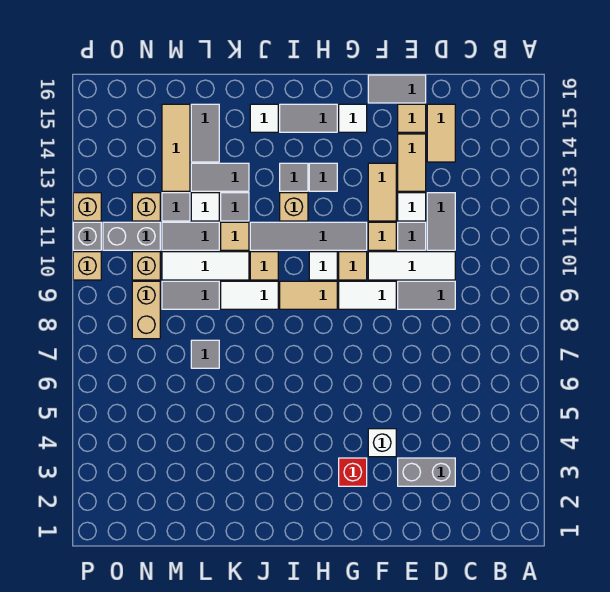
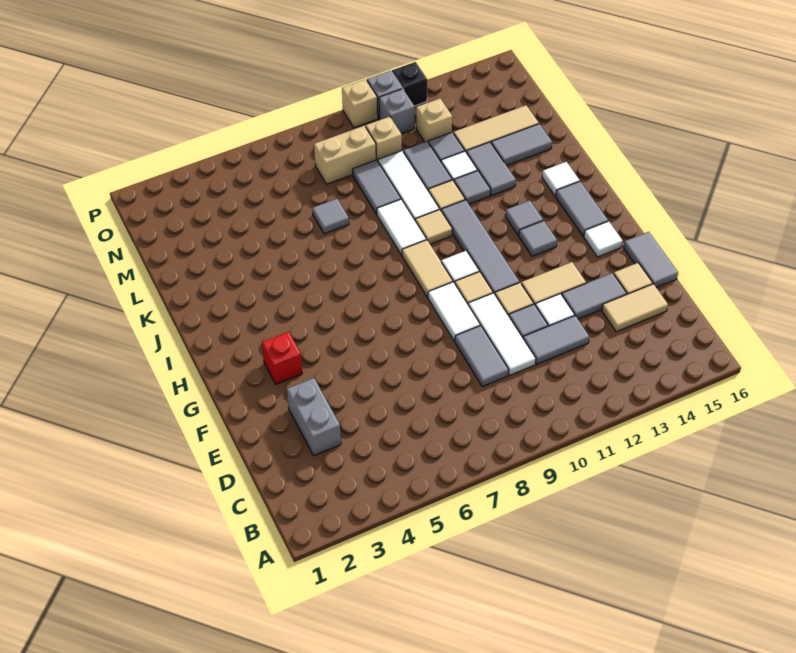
tan 1x2 tile [398,134,426,191] -> grey 1x2 tile [562,273,627,319]
white 1x1 brick [368,429,396,457] -> none
tan 1x1 brick [280,193,308,221] -> none
grey 1x2 brick [103,222,160,250] -> grey 1x1 brick [379,89,415,134]
tan 1x1 brick [73,193,101,221] -> black 1x1 brick [392,62,427,106]

